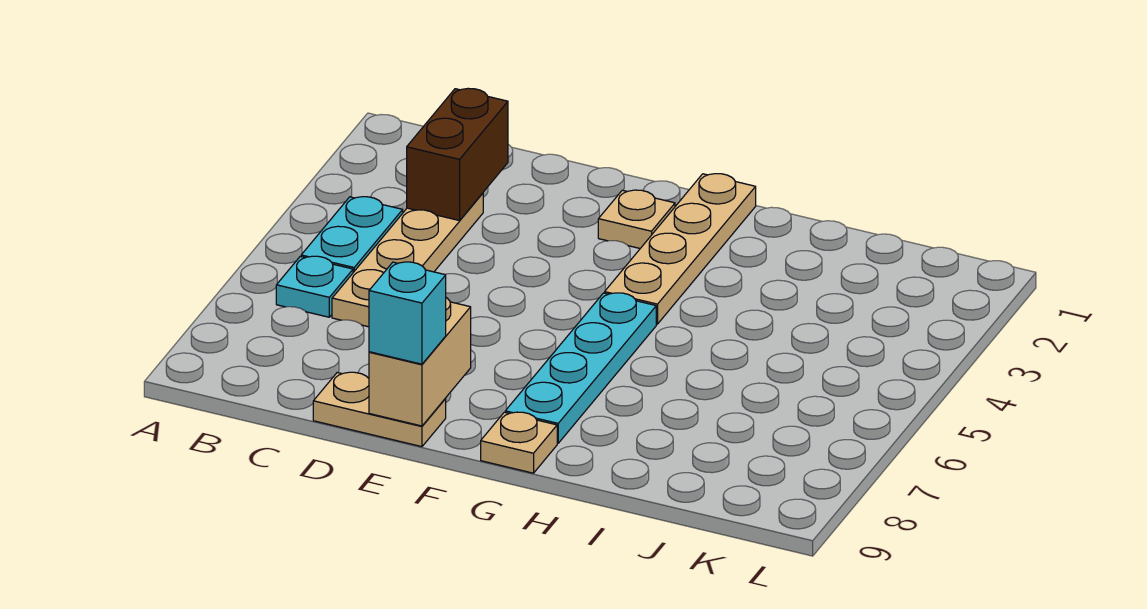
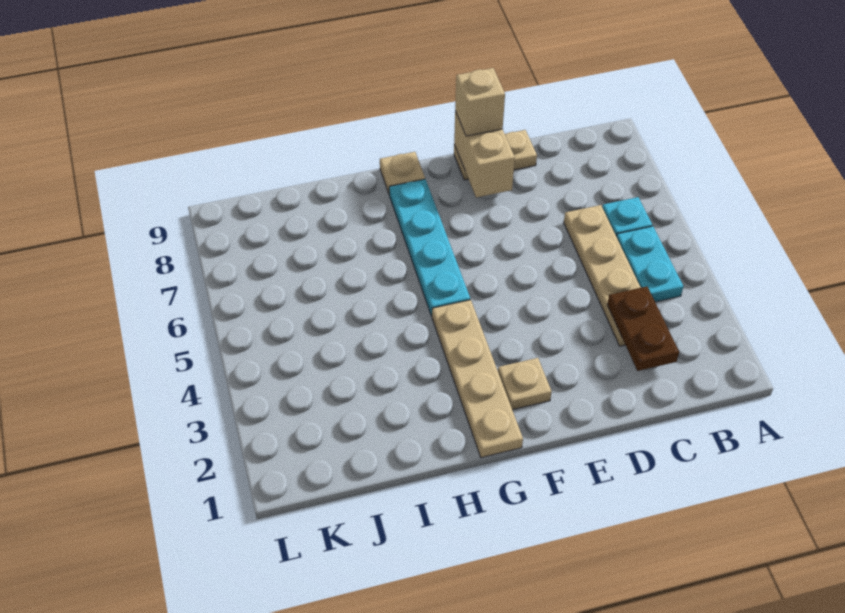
brown 1x2 brick [407,88,508,221] -> brown 1x2 plate [607,286,679,371]
cyan 1x1 brick [369,262,446,364] -> tan 1x1 brick [455,68,505,136]

